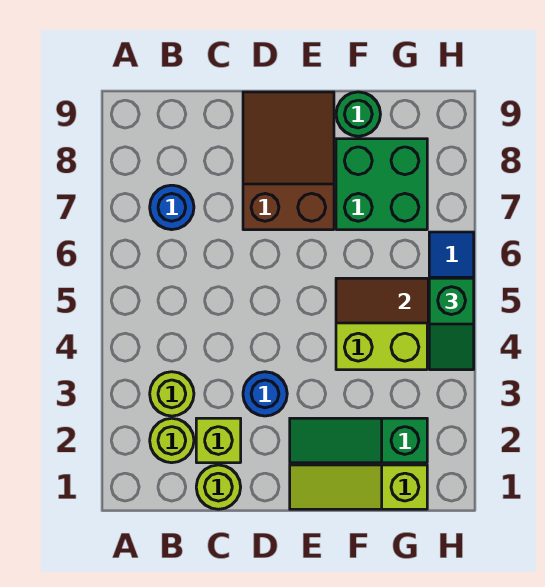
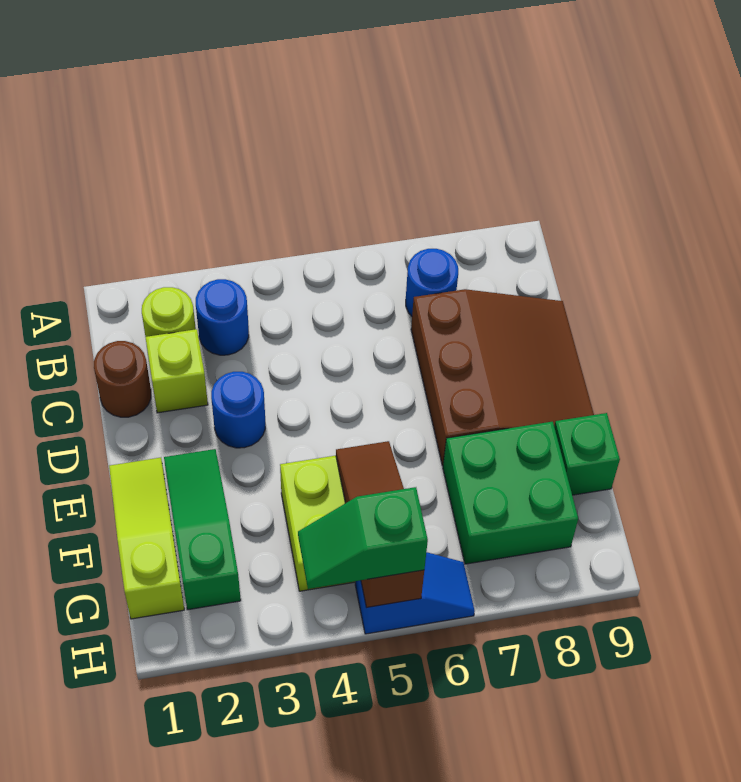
lime 1x1 round brick [150,372,194,416] -> blue 1x1 round brick [196,279,249,355]
lime 1x1 round brick [196,465,241,509] -> brown 1x1 round brick [94,341,151,417]
brown 2x3 slope [243,92,334,230] -> brown 3x3 slope [411,289,594,466]
green 1x1 round brick [336,92,380,136] -> green 1x1 brick [554,413,620,495]

